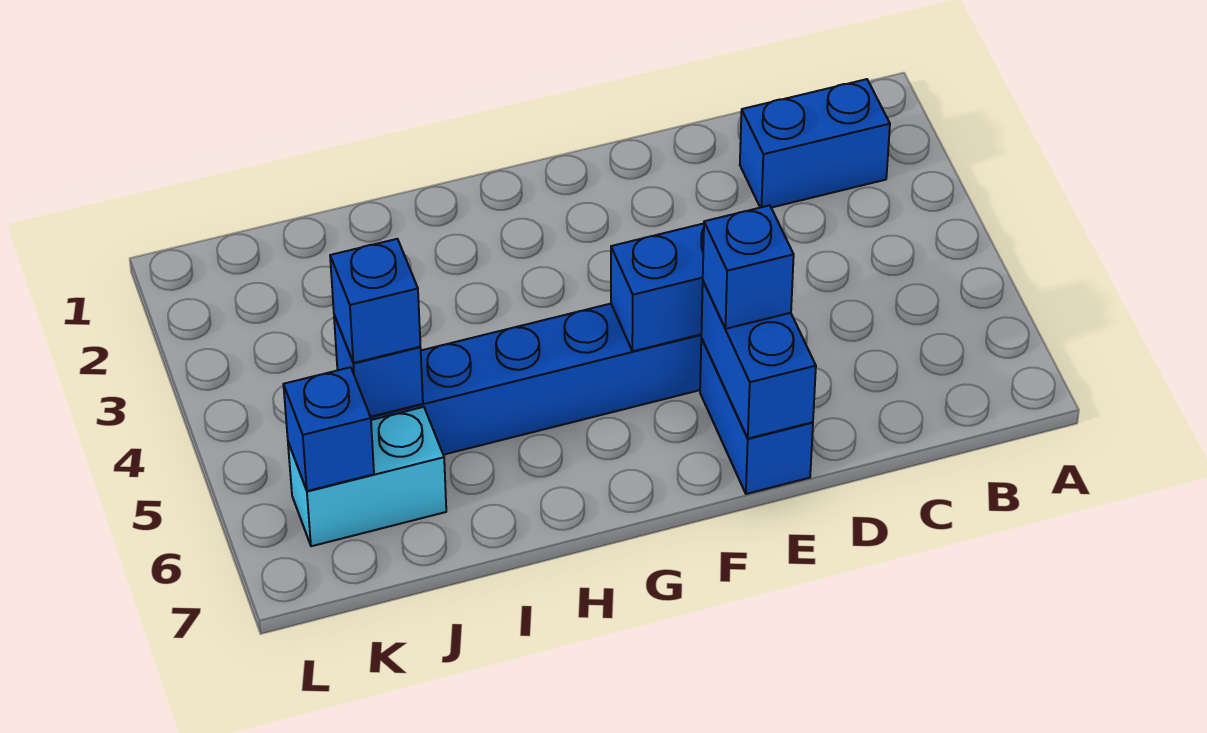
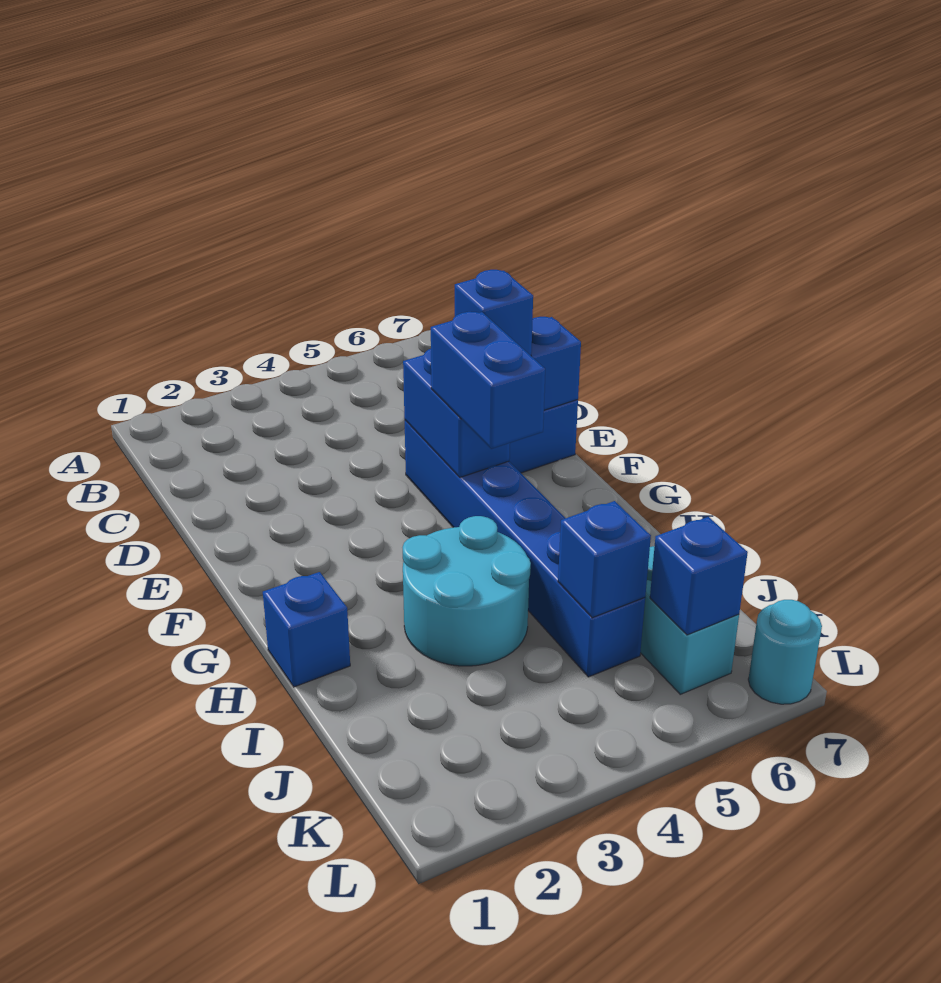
blue 1x2 brick [740,79,890,208] -> blue 1x2 brick moved to [431,312,545,449]
none -> cyan 2x2 round brick [403,516,531,666]
blue 1x1 brick [330,239,420,363] -> blue 1x1 brick moved to [263,572,350,687]
none -> cyan 1x1 round brick [748,600,822,704]

